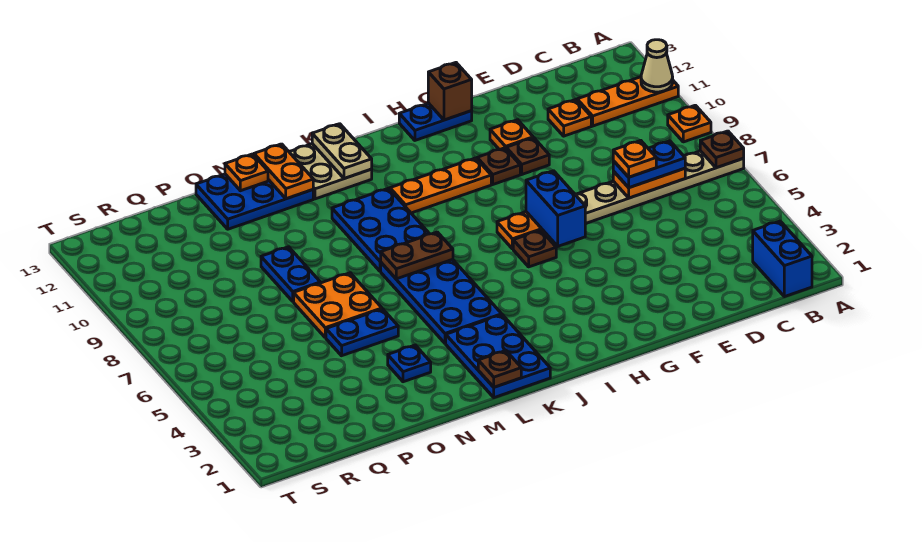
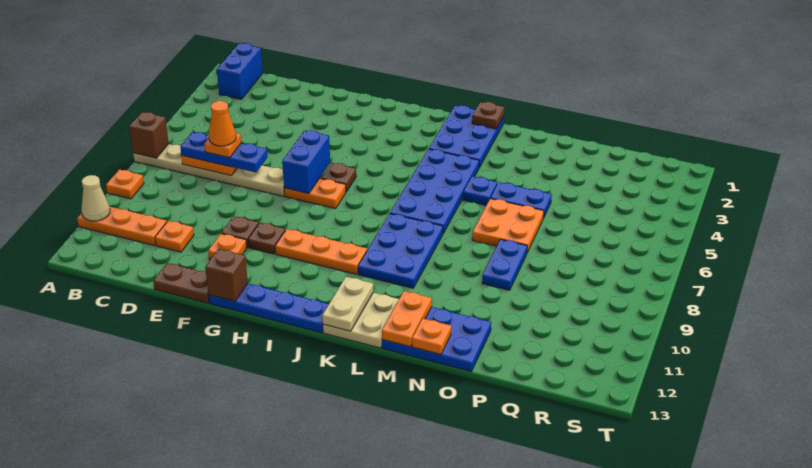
brown 1x1 plate [700,131,744,168] -> brown 1x1 brick [129,112,169,158]
blue 1x2 plate [613,141,685,188] -> blue 1x3 plate [180,132,268,172]
none -> orange 1x1 cone [209,101,236,146]
blue 1x2 plate [399,103,472,140] -> blue 1x4 plate [209,284,329,333]
brown 1x2 plate [381,232,453,279] -> brown 1x2 plate moved to [153,263,209,303]
blue 1x1 plate [388,345,431,382] -> blue 1x1 plate moved to [463,176,497,205]

